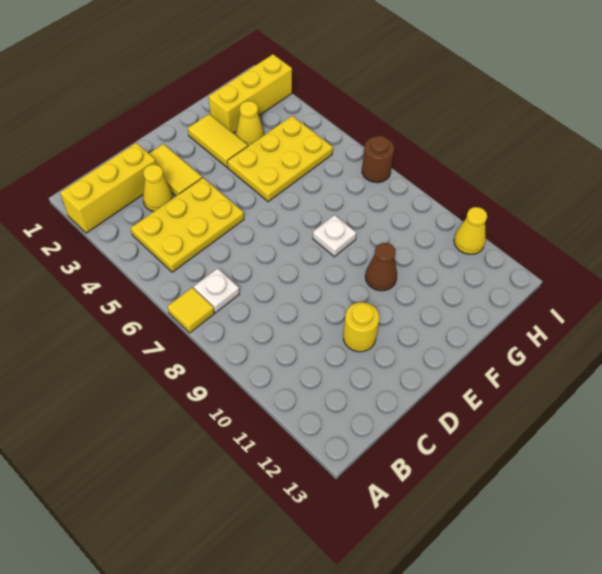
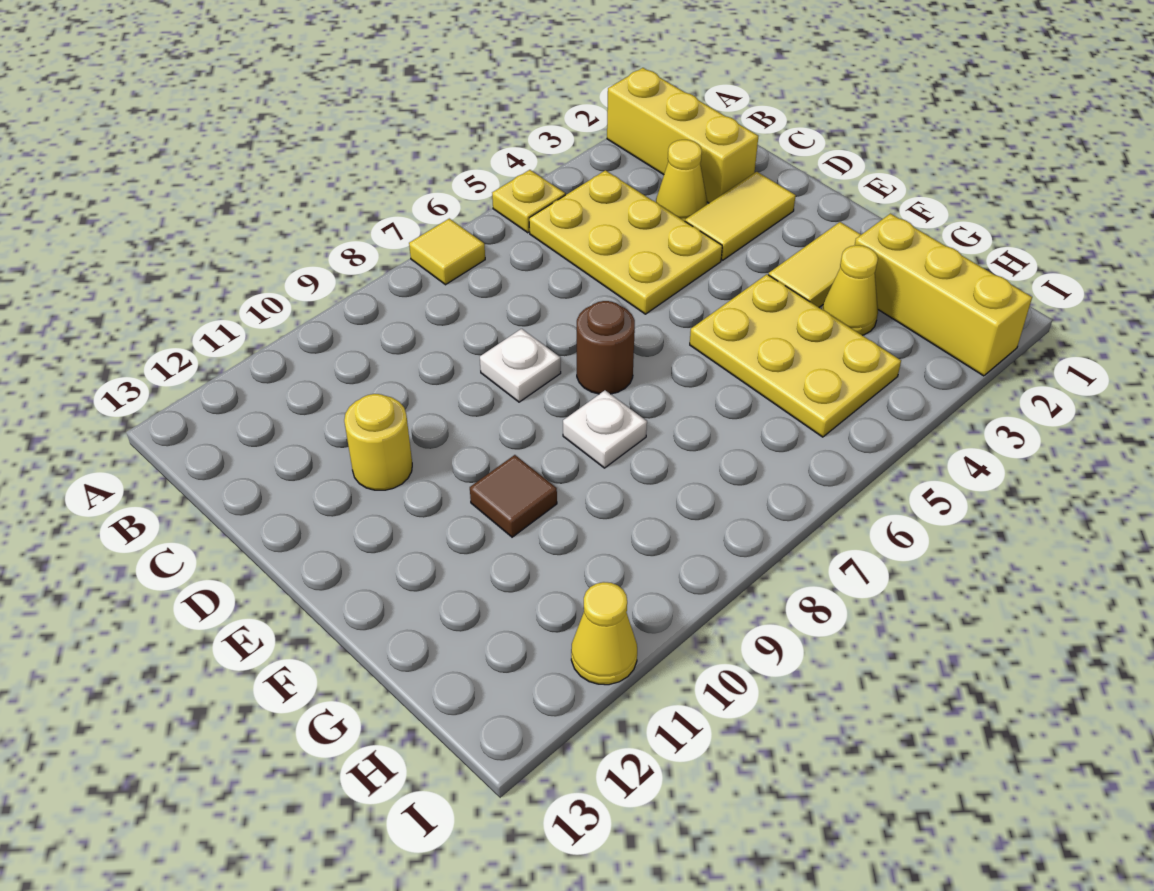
none -> yellow 1x1 plate [492,170,565,233]
white 1x1 plate [194,268,239,313] -> white 1x1 plate moved to [480,329,561,402]
brown 1x1 cone [365,243,397,291] -> brown 1x1 tile [470,455,557,537]
brown 1x1 round brick [362,136,394,183] -> brown 1x1 round brick moved to [577,301,635,394]

